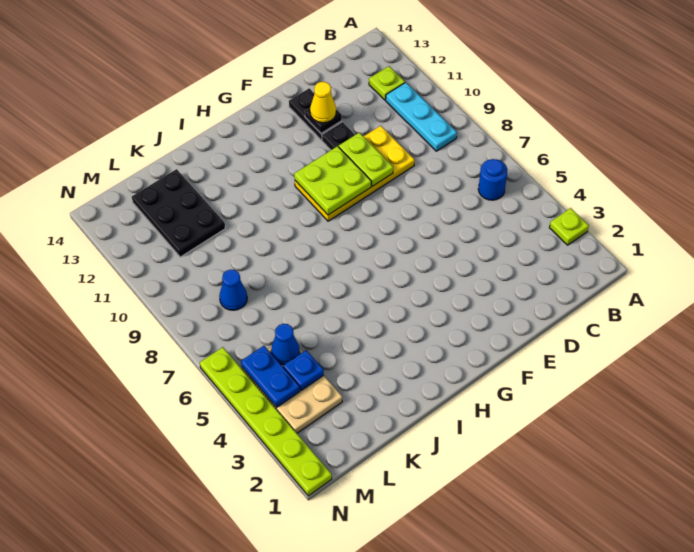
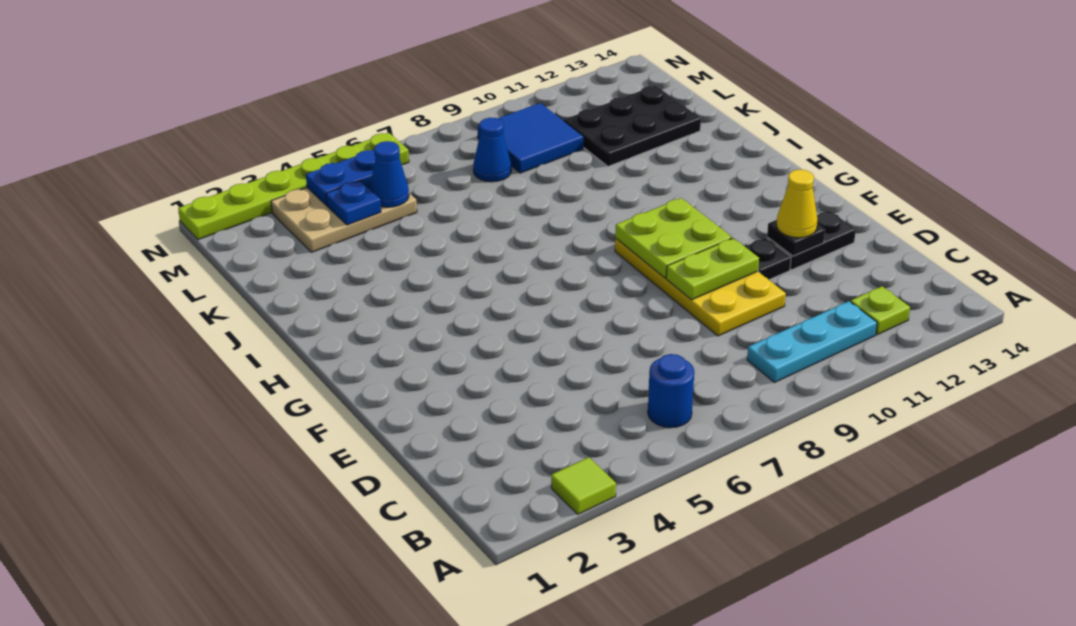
lime 1x1 plate [549,208,589,245] -> lime 1x1 tile [551,457,616,514]
none -> blue 2x2 tile [478,103,584,173]

